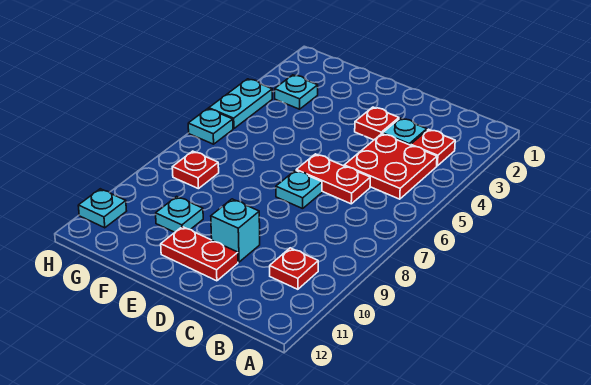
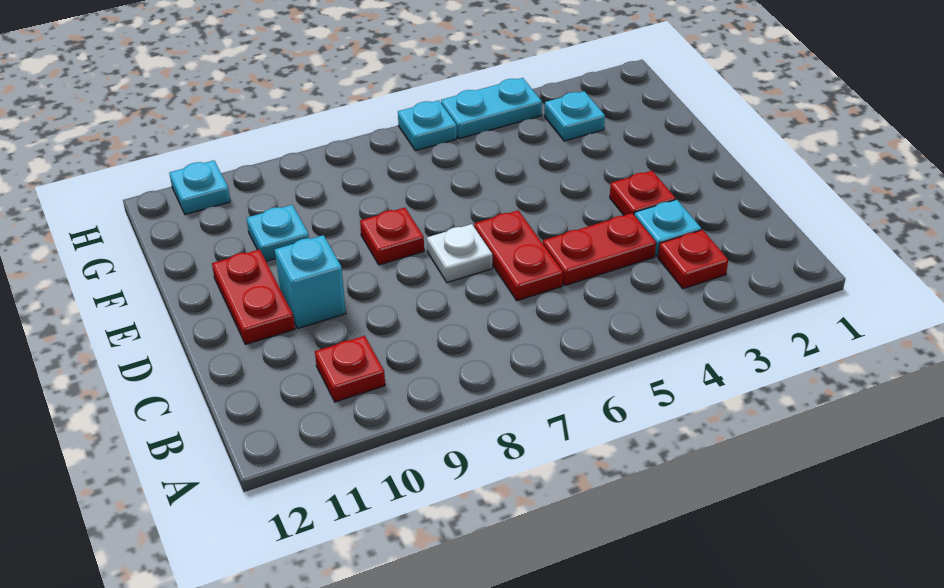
red 2x2 plate [344,134,437,199] -> red 1x2 plate [543,213,656,286]
cyan 1x1 plate [276,170,322,209] -> white 1x1 plate [427,224,492,283]
red 1x1 plate [172,151,219,189] -> red 1x1 plate moved to [360,208,424,265]

